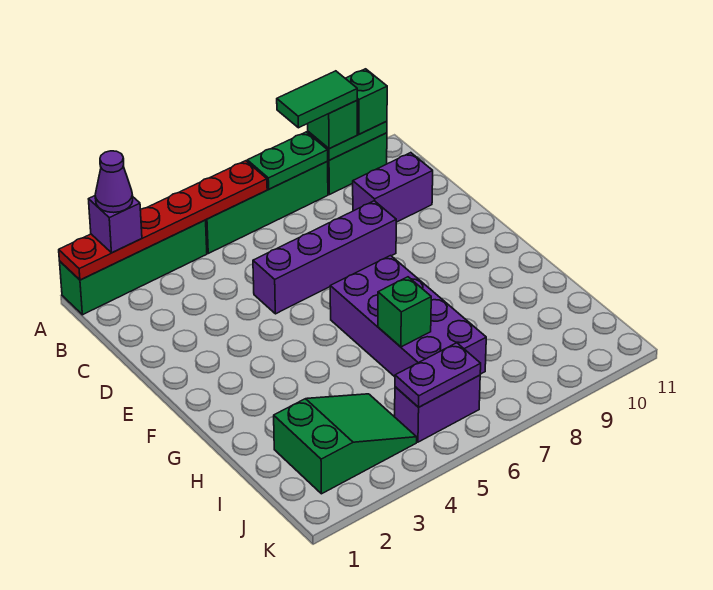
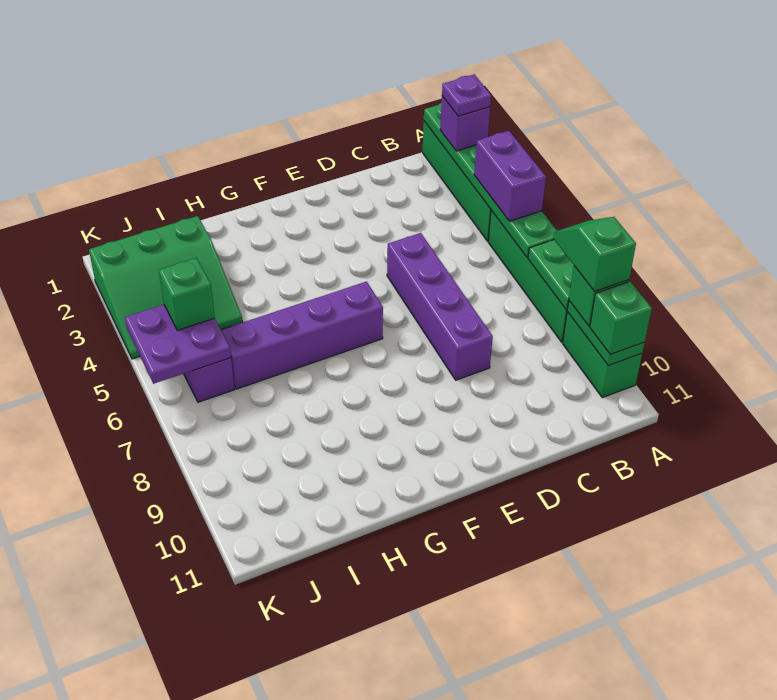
red 1x6 plate [59,161,267,280] -> green 1x6 plate [424,103,557,257]
purple 1x1 cone [95,151,133,213] -> purple 1x1 plate [442,74,491,116]
green 1x2 tile [277,71,357,128] -> green 1x2 slope [553,217,636,292]
purple 1x2 brick [353,153,433,222] -> purple 1x2 brick moved to [474,131,546,221]
purple 2x4 brick [330,256,486,377] -> purple 1x4 brick [221,282,383,389]
green 1x1 brick [378,277,431,347] -> green 1x1 brick moved to [159,258,215,330]
green 2x3 slope [274,394,417,494] -> green 3x3 slope [89,216,243,359]
purple 1x2 plate [395,343,481,407] -> purple 2x2 plate [125,305,231,384]

